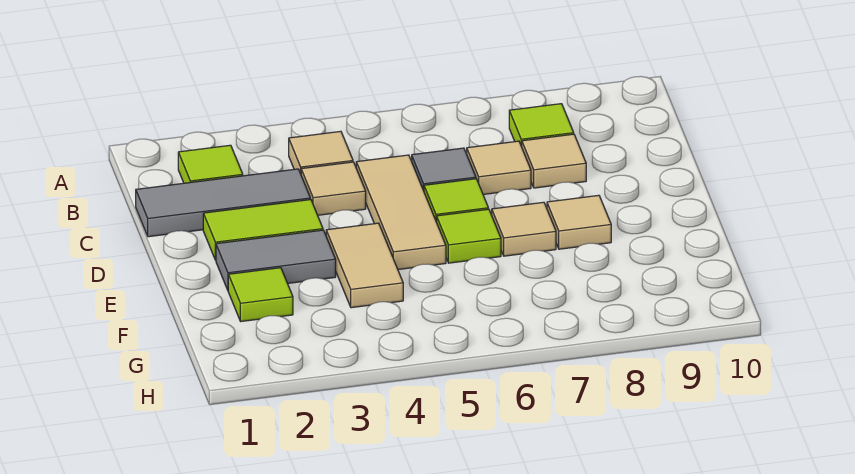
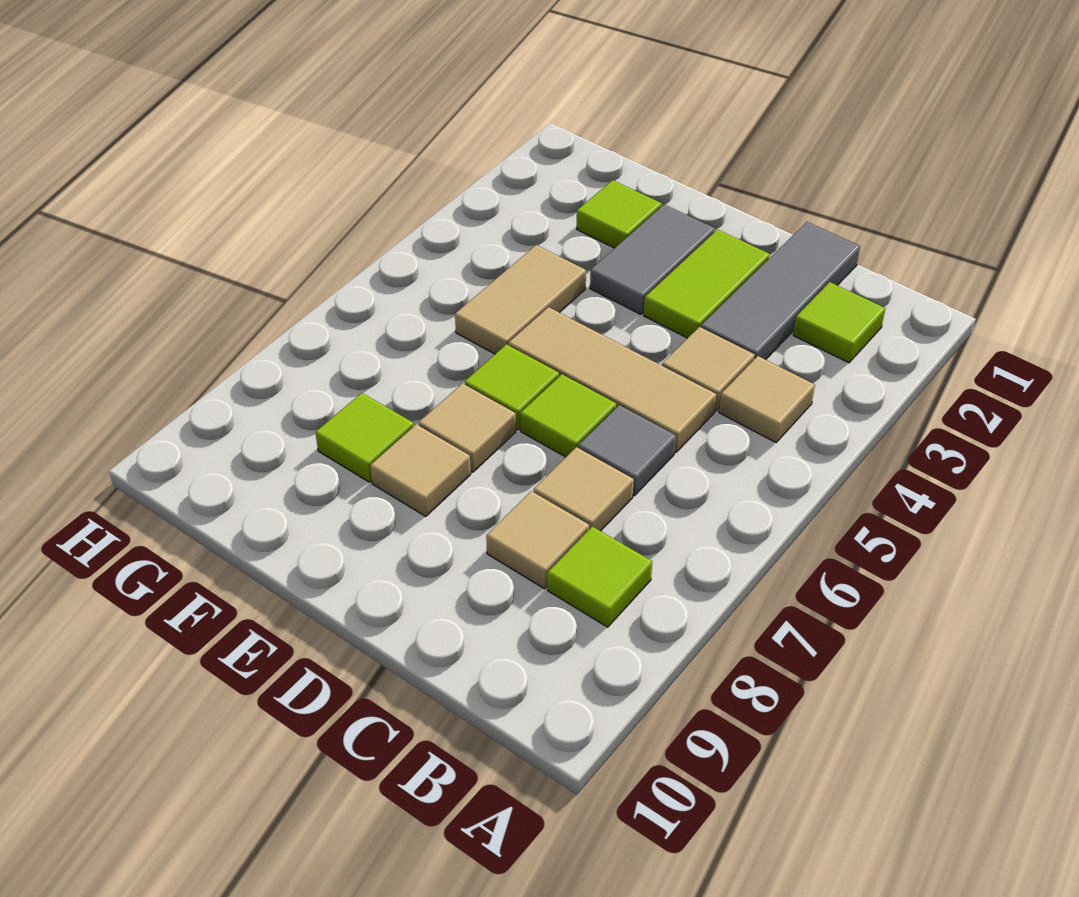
tan 1x2 tile [326,223,403,308] -> tan 1x2 tile turned to [455,245,586,354]
none -> lime 1x1 tile [315,393,414,482]

